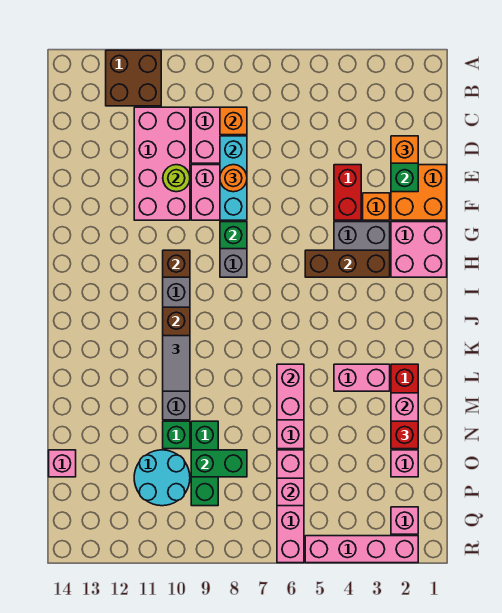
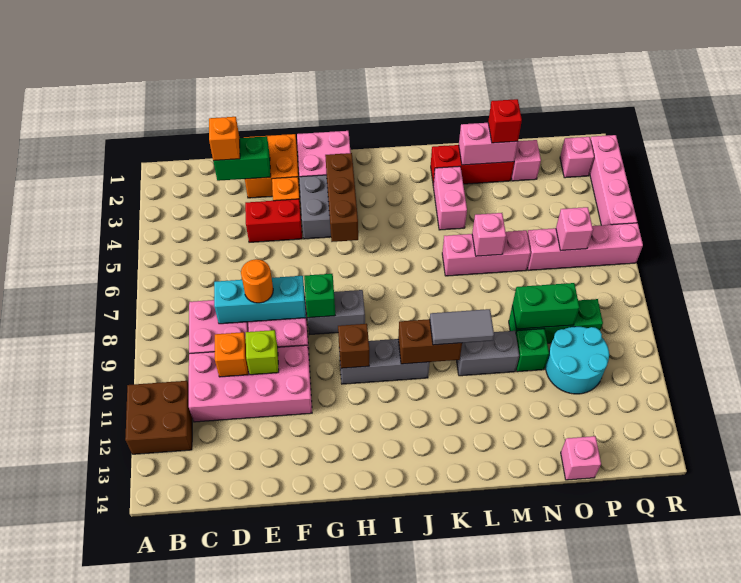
orange 1x1 brick [220,107,247,135] -> orange 1x1 brick moved to [215,332,248,377]
lime 1x1 round brick [163,165,190,192] -> lime 1x1 brick [246,330,279,375]
pink 1x2 brick [277,364,304,420] -> pink 1x1 brick [472,213,506,256]
green 1x2 brick [191,450,247,477] -> green 1x2 brick turned to [512,283,579,329]

